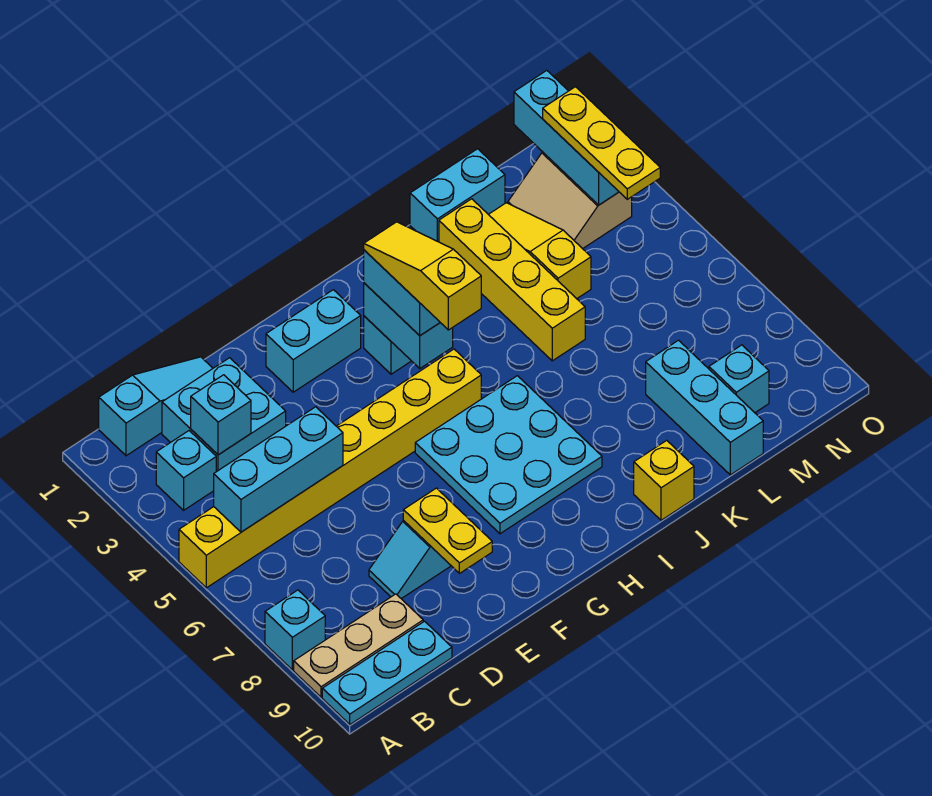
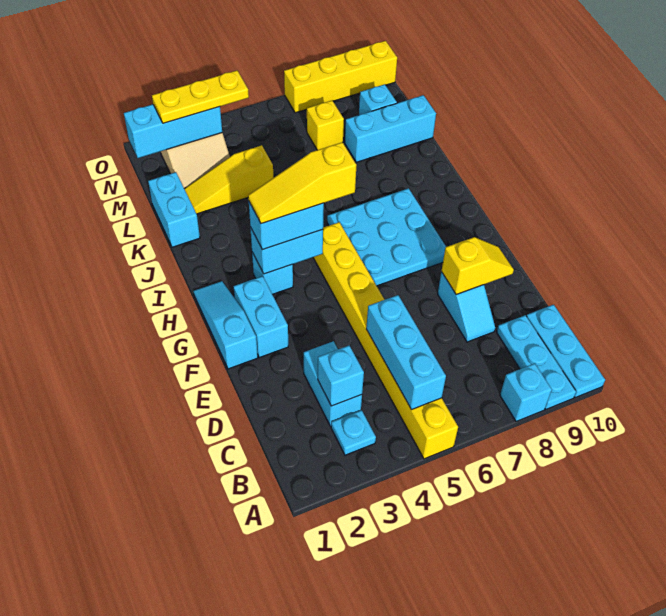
tan 1x3 plate [294,594,423,697] -> cyan 1x3 plate [497,315,576,409]
cyan 1x3 slope [99,357,213,456] -> cyan 1x3 slope moved to [193,281,258,369]
cyan 1x1 brick [156,431,216,510] -> cyan 1x1 plate [331,410,376,455]
cyan 2x2 brick [162,358,286,472] -> cyan 1x2 brick [304,341,362,426]
yellow 1x2 plate [403,488,492,573] -> yellow 1x2 slope [442,237,514,295]
yellow 1x1 brick [634,440,694,520] -> yellow 1x1 brick moved to [307,101,344,150]
yellow 1x4 brick [439,199,585,361] -> yellow 1x4 brick moved to [284,41,397,113]

